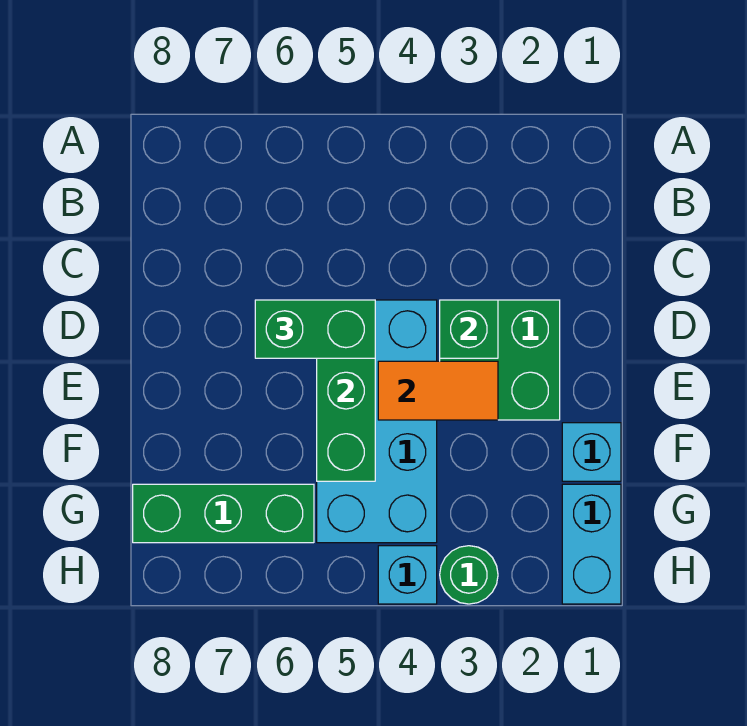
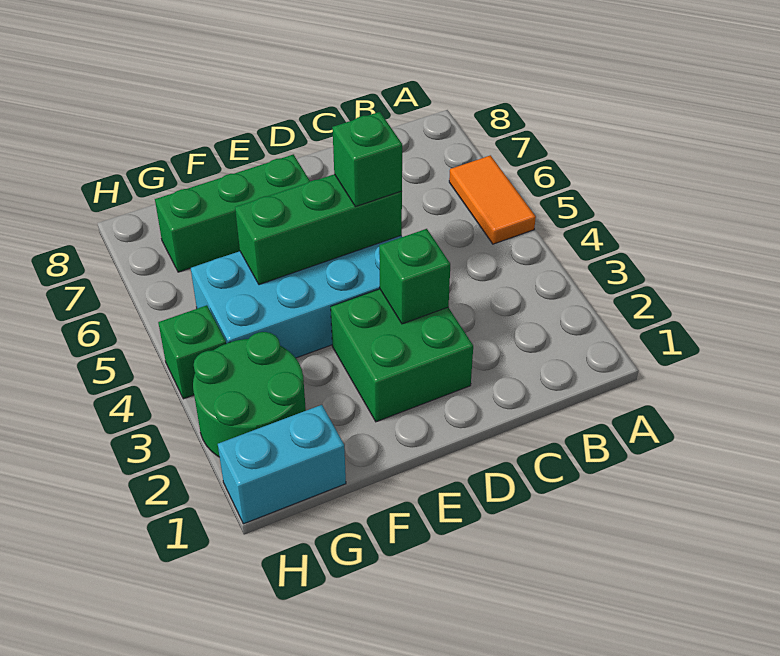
green 1x2 brick [255,300,375,358] -> green 1x1 brick [332,112,402,207]
orange 1x2 tile [378,361,498,420] -> orange 1x2 tile moved to [449,155,536,244]
cyan 1x1 brick [562,423,621,481] -> none
green 1x3 brick [133,484,314,543] -> green 1x3 brick turned to [155,154,310,272]
green 1x1 round brick [440,546,498,604] -> green 2x2 round brick [193,332,306,457]
cyan 1x1 brick [378,546,437,604] -> green 1x1 brick [158,305,226,399]

